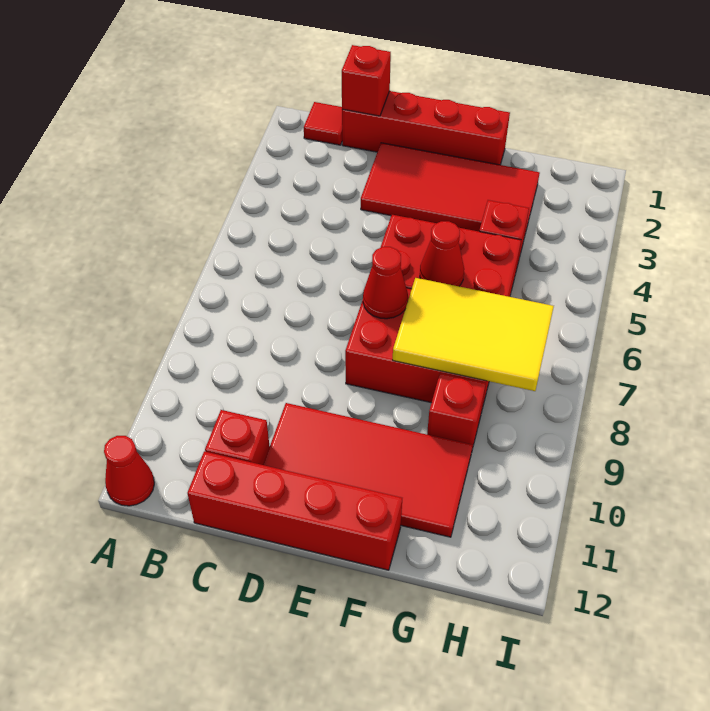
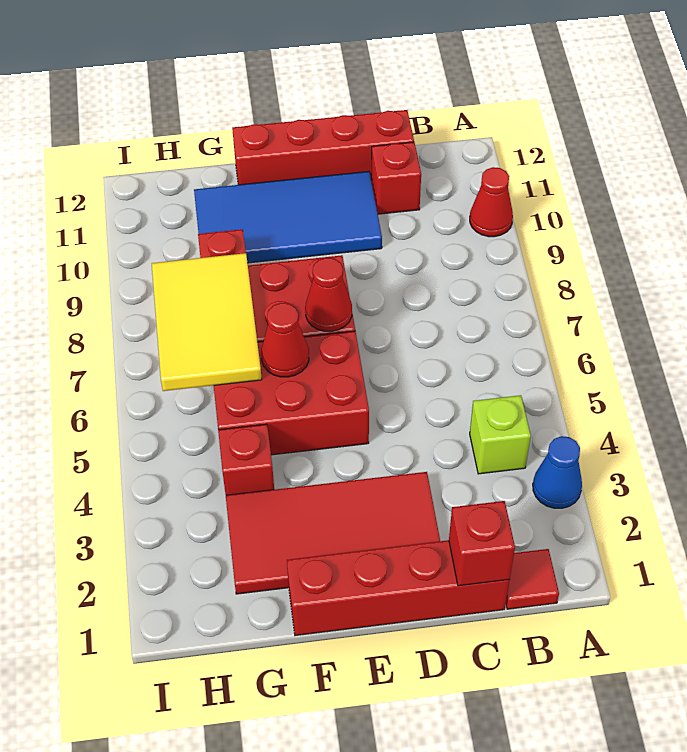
none -> blue 1x1 cone [533,436,582,508]
red 1x1 cone [104,436,154,506] -> red 1x1 cone moved to [470,167,513,237]
none -> lime 1x1 brick [470,395,531,474]
red 2x4 tile [263,403,473,537] -> blue 2x4 tile [194,171,382,263]
yellow 2x3 tile [393,278,554,391] -> yellow 2x3 tile turned to [152,253,262,391]

